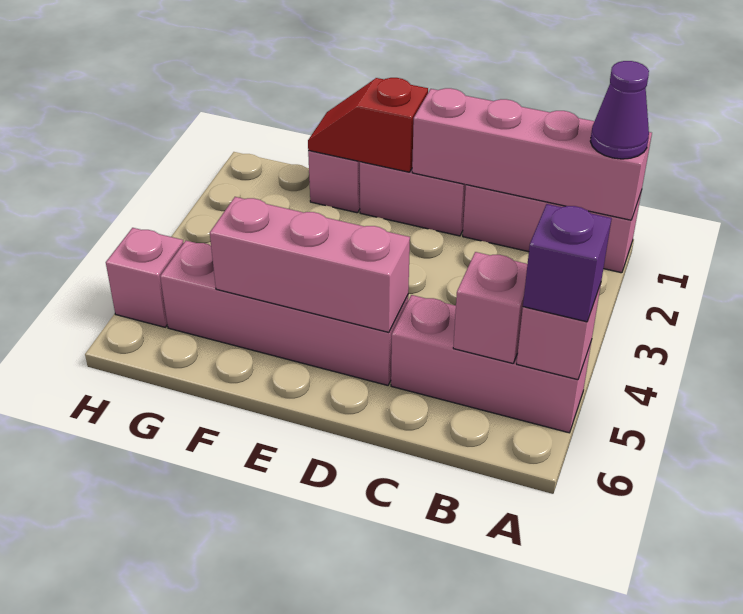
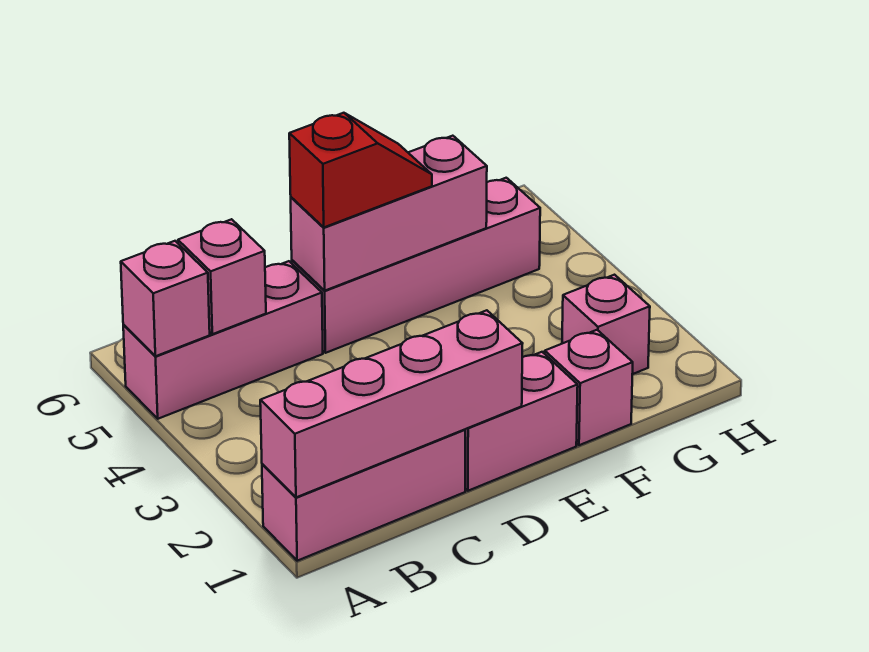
purple 1x1 cone [590,61,649,159] -> none
purple 1x1 brick [523,204,612,322] -> none
red 1x2 slope [308,78,428,172] -> red 1x2 slope moved to [289,113,432,227]
pink 1x1 brick [106,228,183,327] -> pink 1x1 brick moved to [562,275,650,374]

